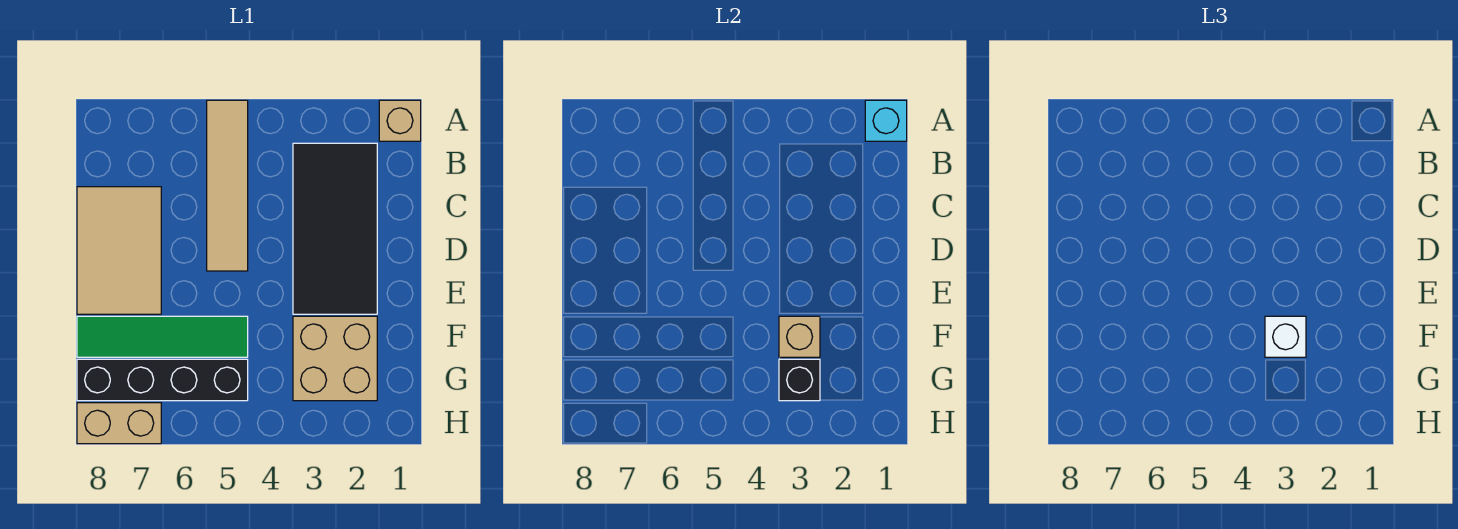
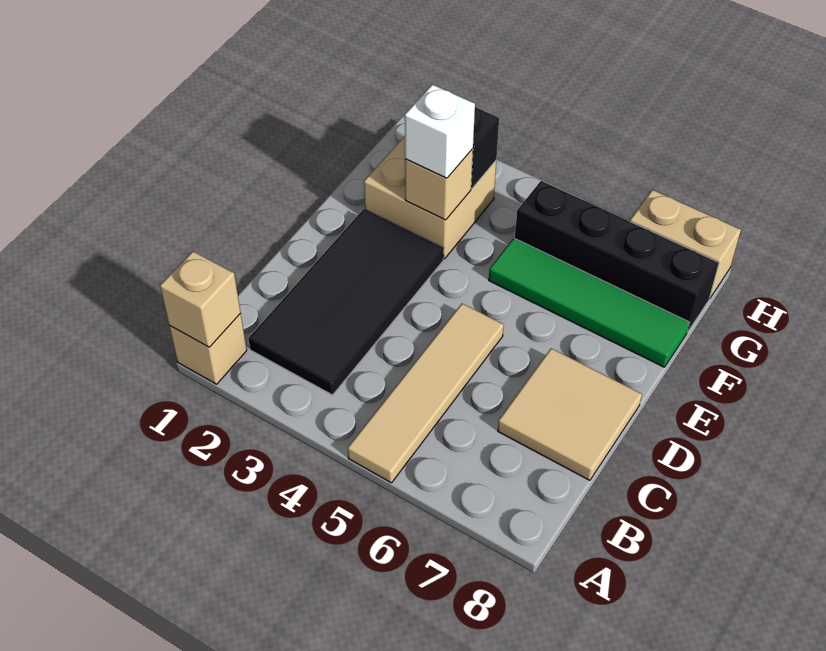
cyan 1x1 brick [865,100,907,141] -> tan 1x1 brick [160,251,241,347]
tan 2x3 tile [77,187,161,314] -> tan 2x2 tile [498,348,642,480]

